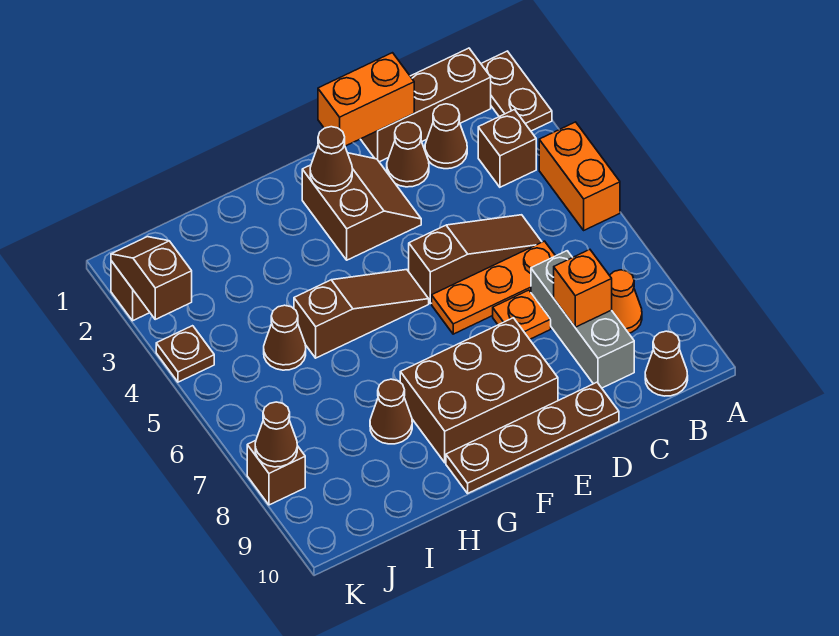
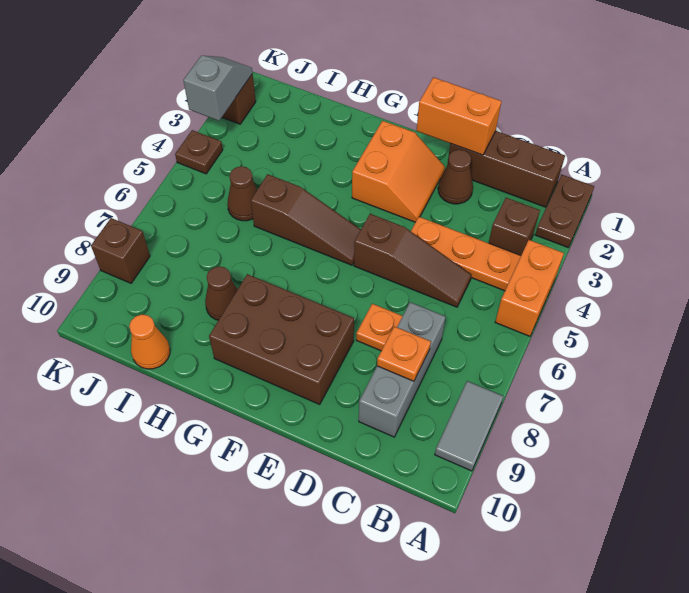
none -> grey 1x2 tile [435,381,503,471]
orange 1x1 cone [609,270,642,333] -> orange 1x1 cone moved to [129,314,170,369]
brown 1x1 cone [645,331,688,396] -> none
brown 1x1 cone [425,104,467,169] -> none
orange 1x3 plate [432,241,555,334] -> orange 1x3 plate moved to [411,217,521,291]
orange 1x1 brick [554,250,612,327] -> orange 1x1 plate [377,326,431,381]
brown 1x4 plate [446,382,619,493] -> none
brown 2x2 slope [302,153,421,260] -> orange 2x2 slope [352,121,445,222]
brown 1x1 cone [310,127,352,191] -> none
brown 1x2 slope [111,237,192,319] -> grey 1x2 slope [183,56,252,121]
brown 1x1 cone [255,402,297,467] -> none

